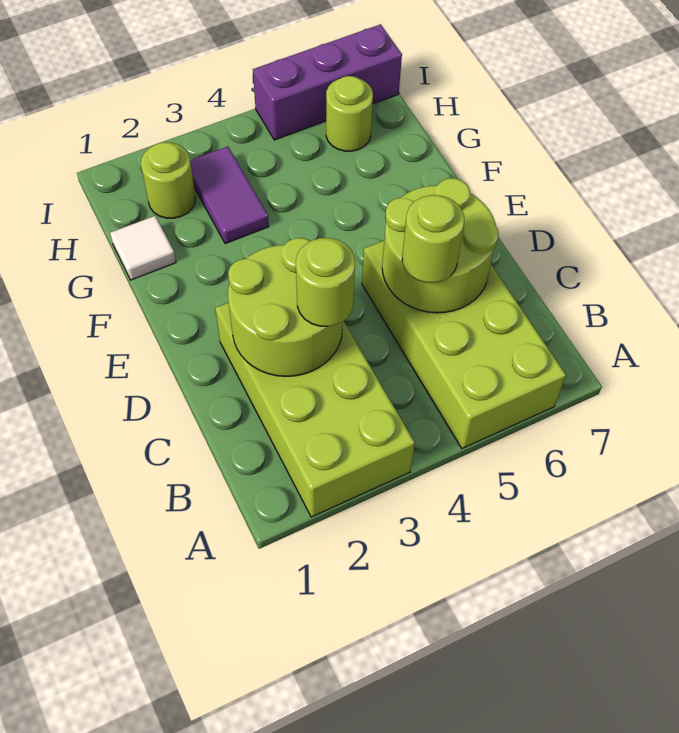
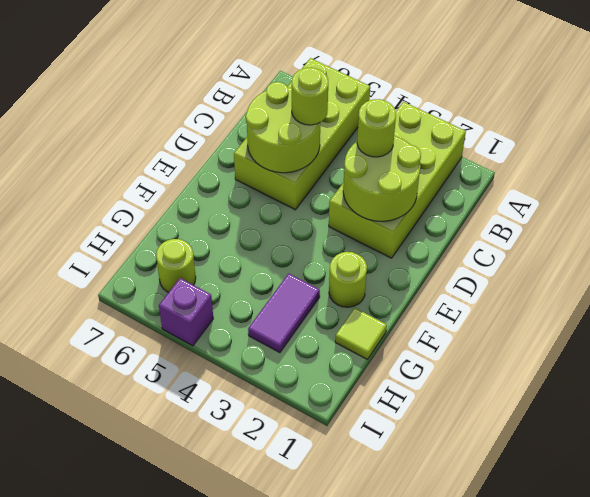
white 1x1 tile [110,216,176,280] -> lime 1x1 tile [335,308,387,359]
lime 1x1 round brick [141,142,196,218] -> lime 1x1 round brick moved to [329,252,367,307]
purple 1x3 brick [253,24,402,140] -> purple 1x1 brick [159,278,213,346]

